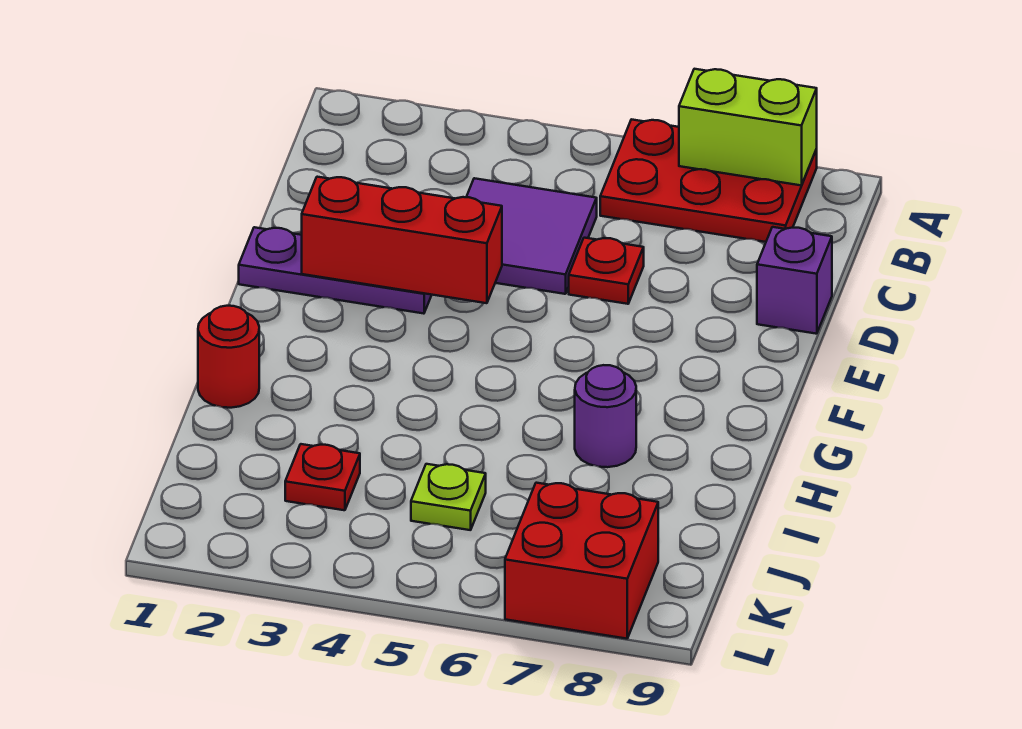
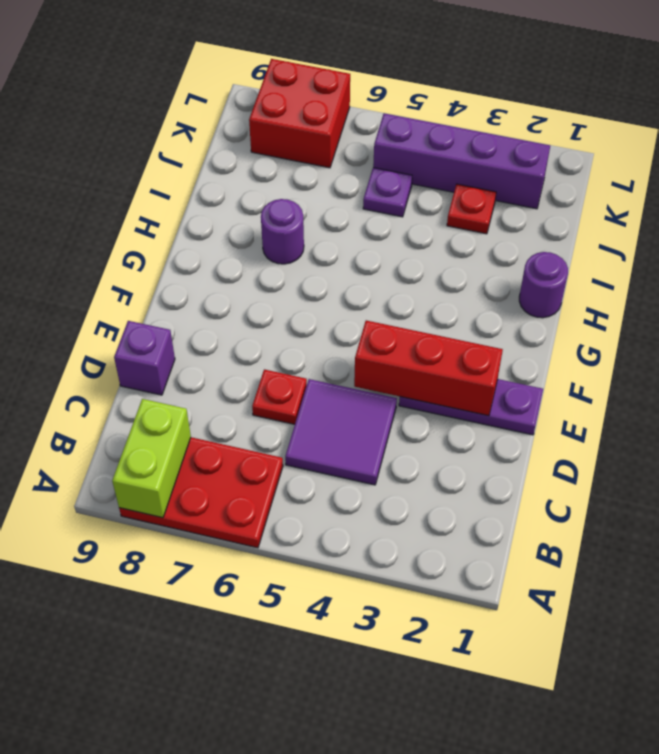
lime 1x2 brick [679,69,817,185] -> lime 1x2 brick turned to [112,399,191,518]
red 1x1 round brick [198,306,259,408] -> purple 1x1 round brick [519,252,568,318]
lime 1x1 plate [411,464,486,530] -> purple 1x1 plate [363,168,412,217]
none -> purple 1x4 brick [373,113,550,209]

